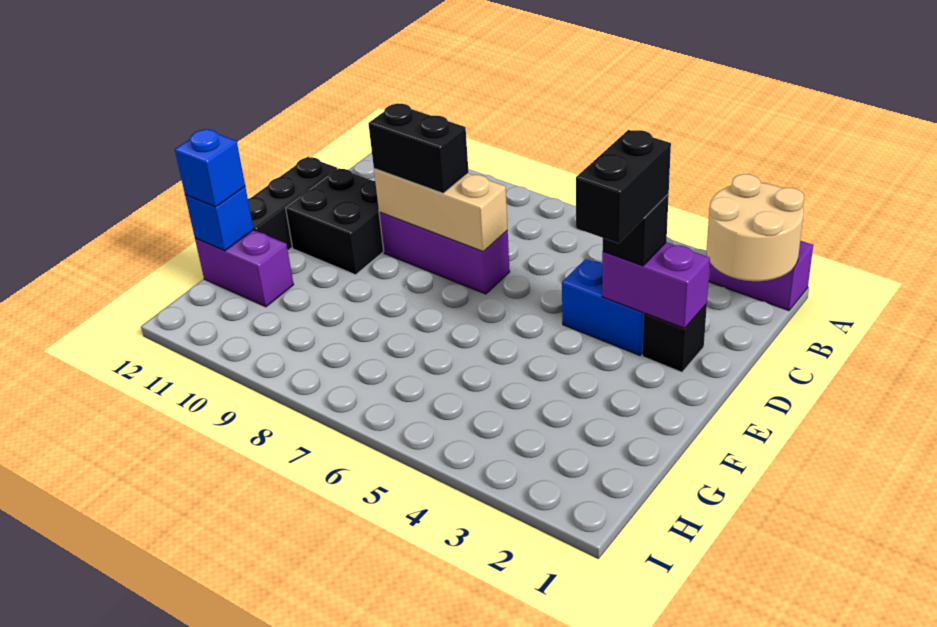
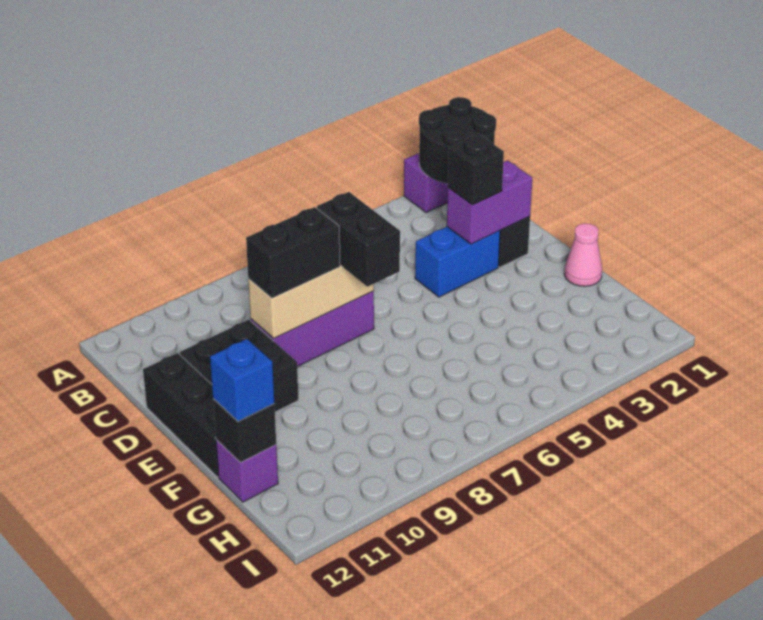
tan 2x2 round brick [706,174,804,281] -> black 2x2 round brick [419,97,496,183]
black 1x2 brick [576,130,671,243] -> black 1x2 brick moved to [317,192,400,287]
none -> pink 1x1 cone [564,223,602,286]
purple 1x2 brick [195,230,294,307] -> purple 1x1 brick [216,440,278,502]
blue 1x1 brick [185,187,254,251] -> black 1x1 brick [213,399,276,463]

